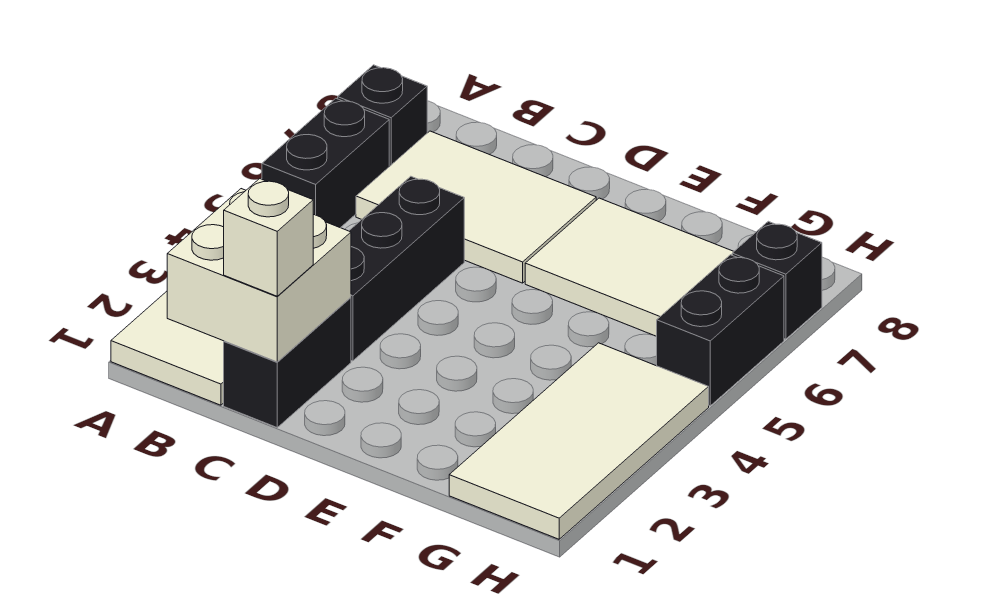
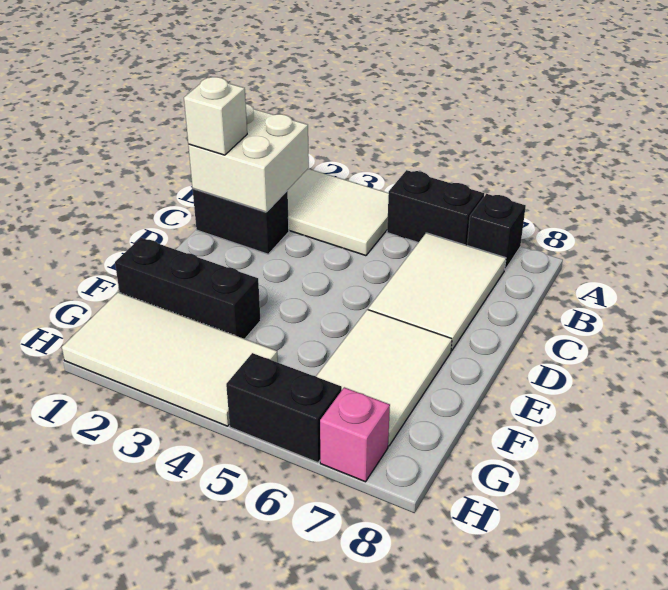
black 1x3 brick [349,176,464,361] -> black 1x3 brick moved to [115,238,261,339]
black 1x1 brick [732,221,822,339] -> pink 1x1 brick [320,387,390,482]

